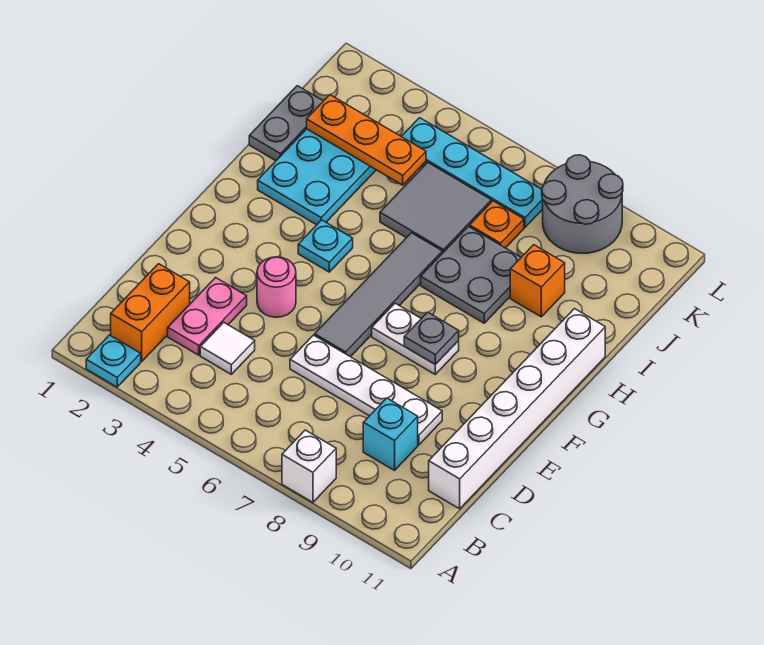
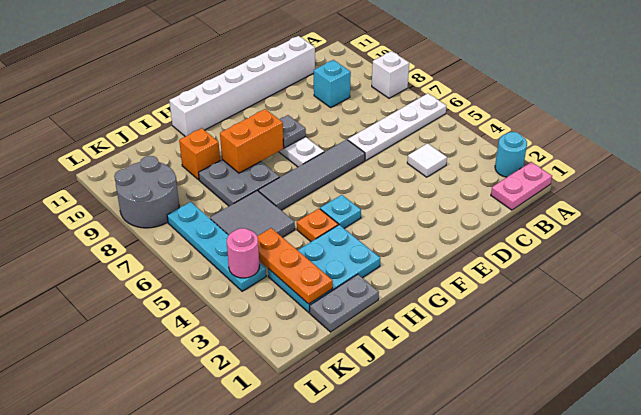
cyan 1x1 plate [86,335,141,387] -> cyan 1x1 round brick [495,132,527,177]
orange 1x2 brick [111,264,190,362] -> orange 1x2 brick moved to [220,109,284,173]
pink 1x2 plate [168,278,247,355] -> pink 1x2 plate moved to [491,162,552,210]
white 1x4 plate [290,335,442,445] -> white 1x4 plate turned to [348,93,446,160]
pink 1x1 round brick [257,257,296,317] -> pink 1x1 round brick moved to [227,228,260,278]
orange 1x1 plate [470,201,524,248] -> orange 1x1 plate moved to [297,209,338,242]

